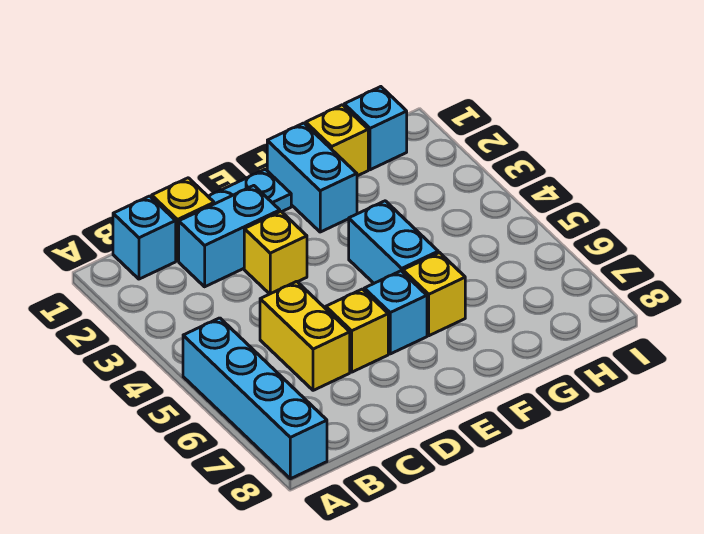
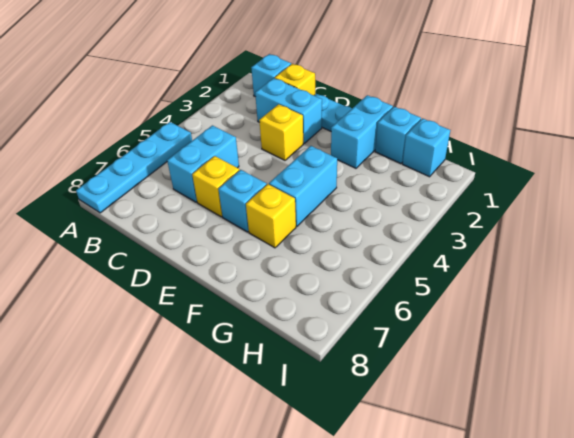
cyan 1x4 brick [183,318,327,479] -> cyan 1x4 plate [76,122,192,213]
yellow 1x2 brick [260,281,350,390] -> cyan 1x2 brick [167,125,239,202]
yellow 1x1 brick [306,105,368,176] -> cyan 1x1 brick [375,107,421,164]

